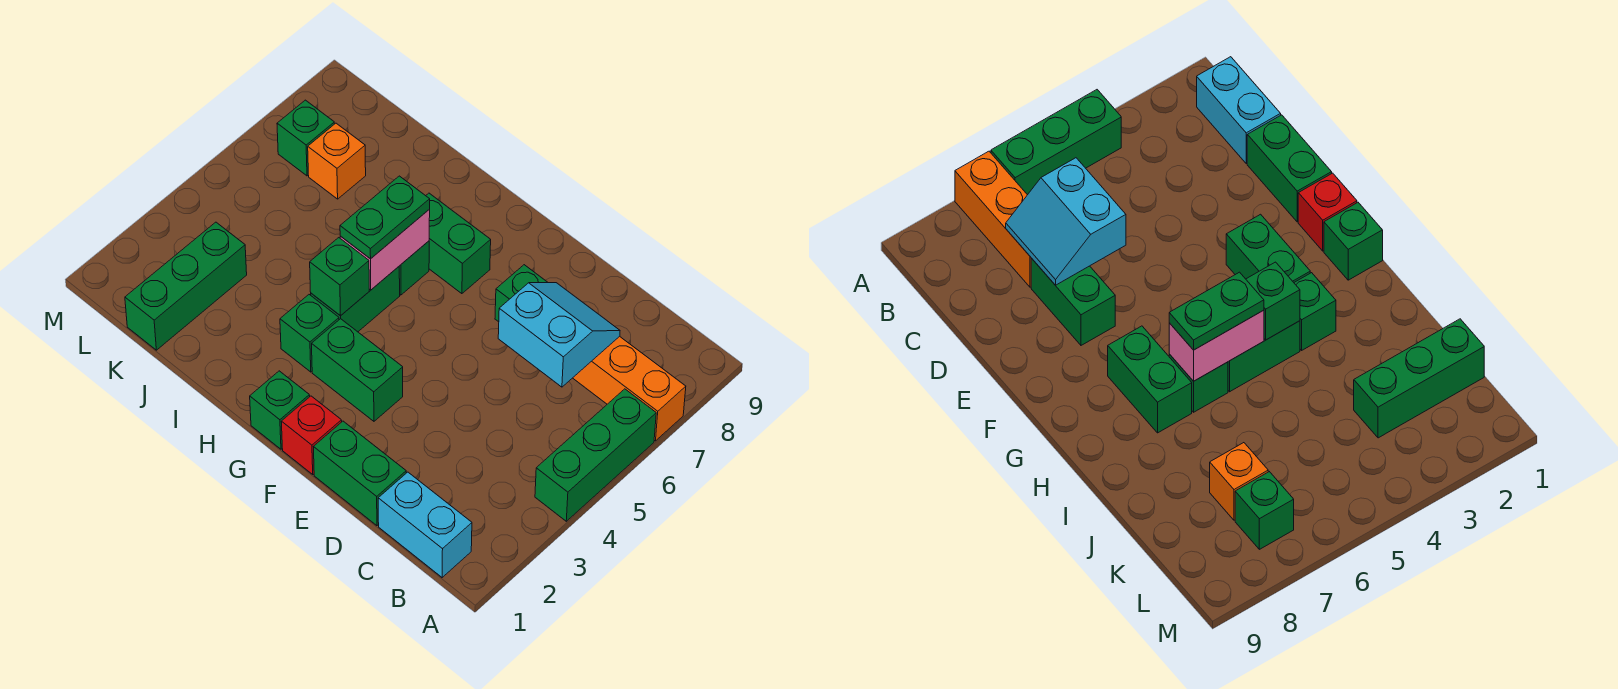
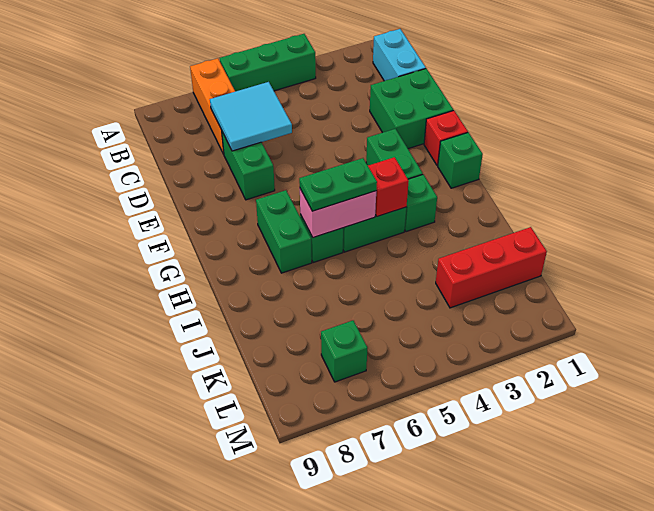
cyan 2x2 slope [498,283,620,387] -> cyan 2x2 tile [210,82,292,151]
green 1x2 brick [314,421,406,526] -> green 2x2 brick [370,69,453,149]
green 1x1 brick [310,238,369,316] -> red 1x1 brick [368,157,409,217]
green 1x3 brick [125,222,247,350] -> red 1x3 brick [436,227,547,308]
orange 1x1 brick [308,123,366,199] -> none

